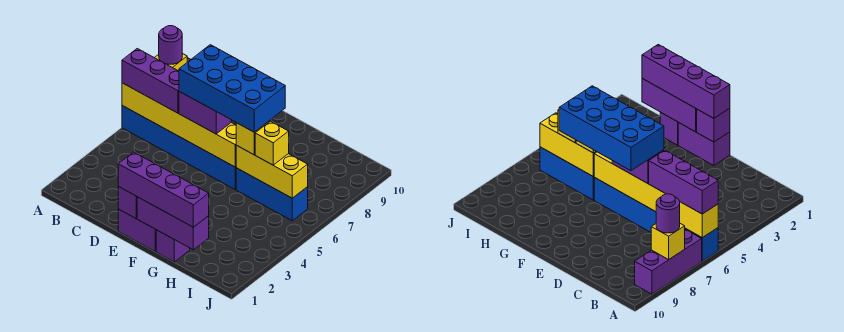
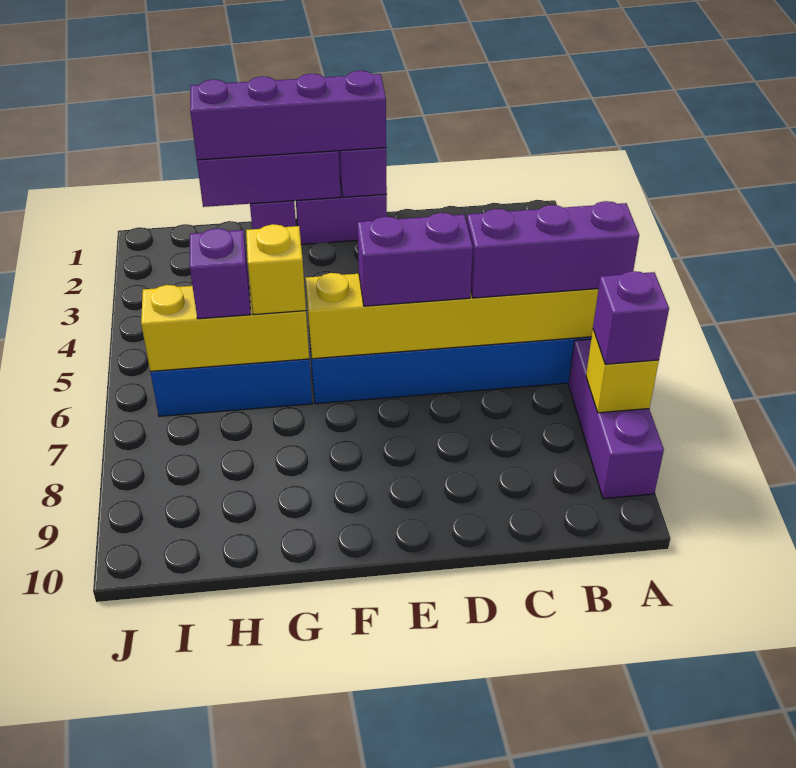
purple 1x1 round brick [159,26,182,64] -> purple 1x1 brick [593,271,669,364]
blue 2x4 brick [179,45,285,132] -> none
yellow 1x1 brick [255,121,289,165] -> purple 1x1 brick [190,228,250,319]

